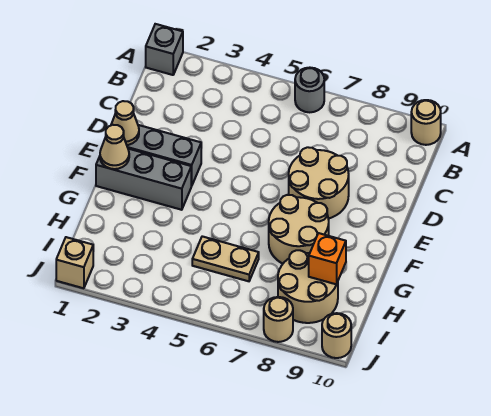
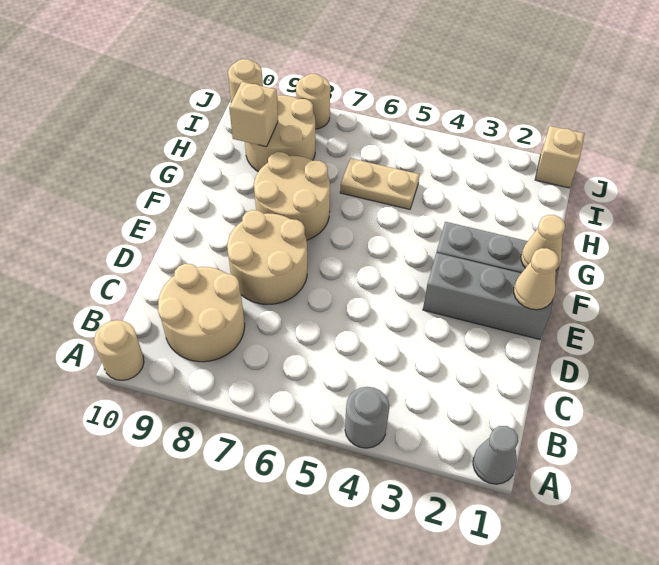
grey 1x1 brick [146,24,183,75] -> grey 1x1 cone [473,426,518,484]
grey 1x1 round brick [295,68,324,112] -> grey 1x1 round brick moved to [345,387,390,448]
none -> tan 2x2 round brick [158,264,245,362]
orange 1x1 brick [309,233,346,284] -> tan 1x1 brick [229,82,278,147]

